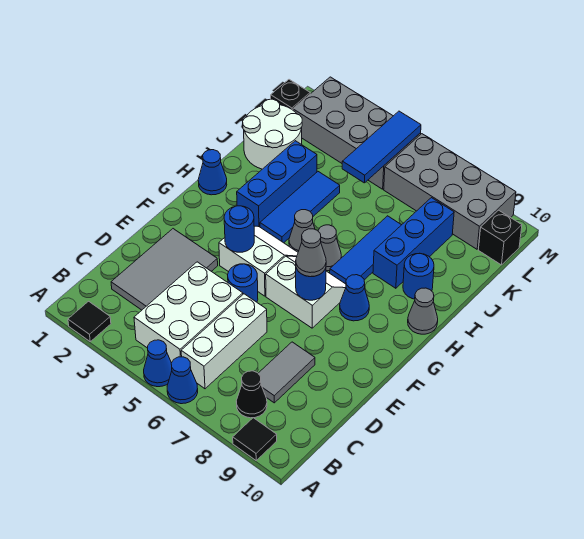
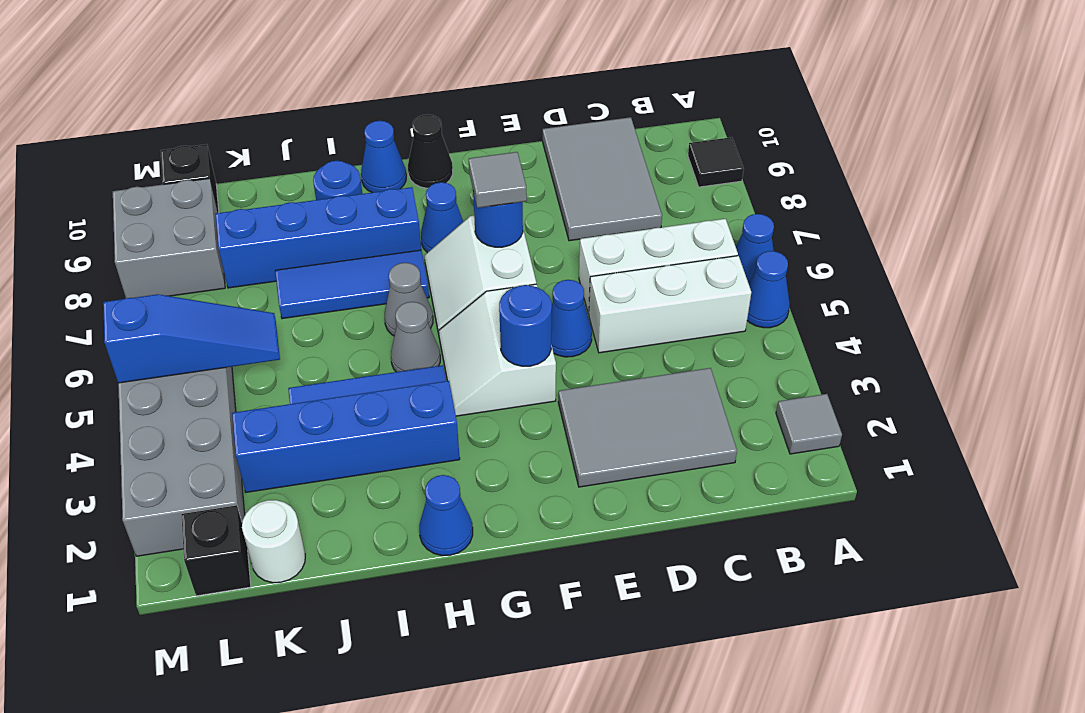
black 1x1 tile [68,301,111,342] -> grey 1x1 tile [776,394,842,454]
white 2x3 brick [134,262,243,363] -> white 1x3 brick [589,256,751,353]
black 1x1 cone [236,371,267,418] -> black 1x1 cone moved to [408,115,453,188]
grey 1x2 tile [258,342,315,403] -> grey 2x3 tile [543,117,662,241]
blue 1x1 round brick [228,264,258,302] -> blue 1x1 cone [551,280,592,357]
grey 1x1 cone [296,229,326,277] -> grey 1x1 tile [469,152,527,208]
blue 1x3 brick [237,141,317,227] -> blue 1x4 brick [232,381,460,492]
grey 1x1 cone [408,288,438,334] -> blue 1x1 cone [361,121,406,193]
blue 1x3 brick [373,198,454,288] -> blue 1x4 brick [216,187,421,288]
white 2x2 round brick [243,99,302,169] -> white 1x1 round brick [242,500,305,583]
blue 1x3 tile [342,111,421,183] -> blue 1x3 slope [103,294,280,383]
grey 2x4 brick [384,134,516,249] -> grey 2x2 brick [113,178,225,298]

